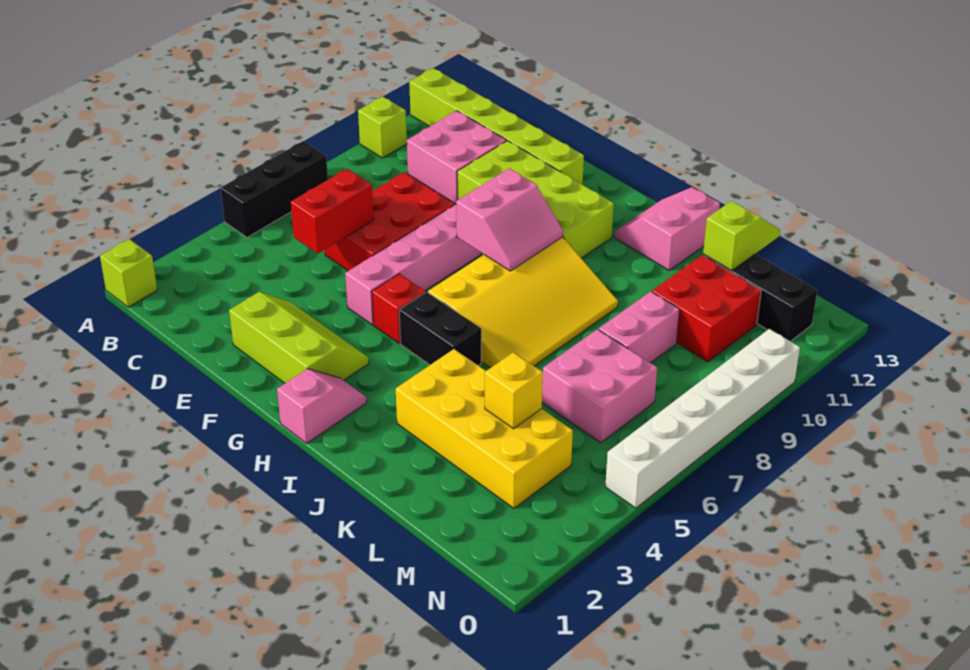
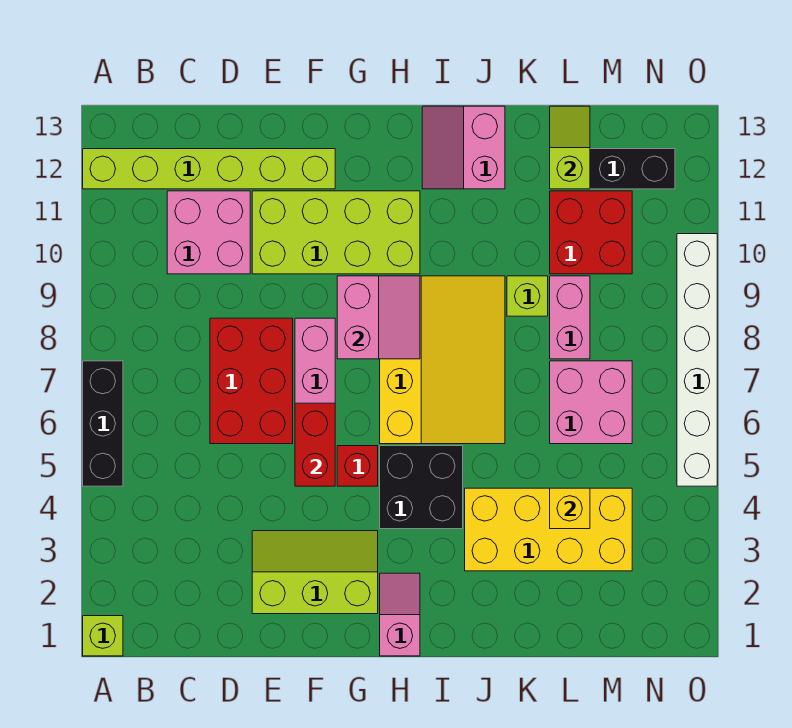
lime 1x1 brick [358,96,407,158] -> lime 1x1 brick moved to [507,276,548,316]
red 1x2 brick [291,169,374,254] -> red 1x2 brick moved to [295,403,335,486]
black 1x2 brick [399,292,481,366] -> black 2x2 brick [380,446,463,529]

